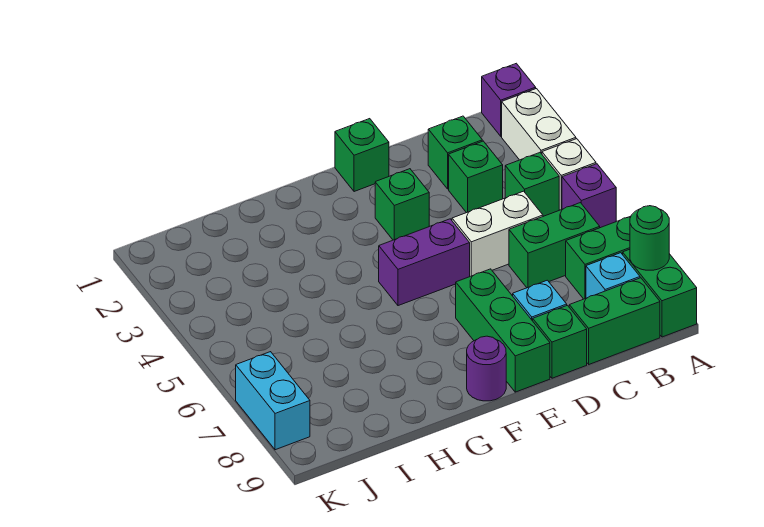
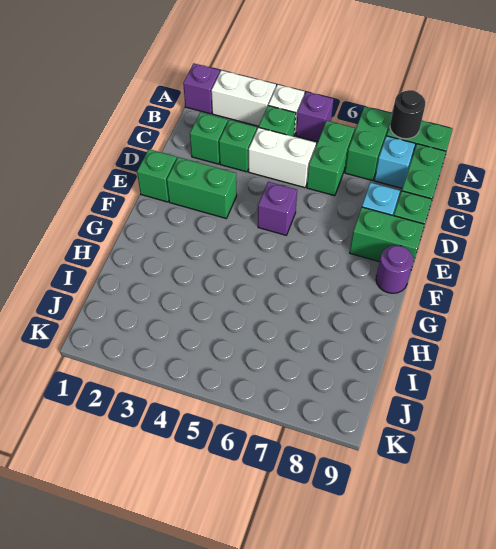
green 1x1 round brick [630,206,669,270] -> black 1x1 round brick [390,90,426,139]
white 1x2 brick [452,191,543,276] -> white 1x2 brick turned to [249,127,316,188]
green 1x1 brick [375,169,429,240] -> green 1x2 brick [167,157,237,218]
purple 1x2 brick [379,219,470,306] -> purple 1x1 brick [258,182,297,235]
green 1x3 brick [456,269,550,392] -> green 1x2 brick [350,207,424,269]
cyan 1x2 brick [236,352,310,450] -> none

